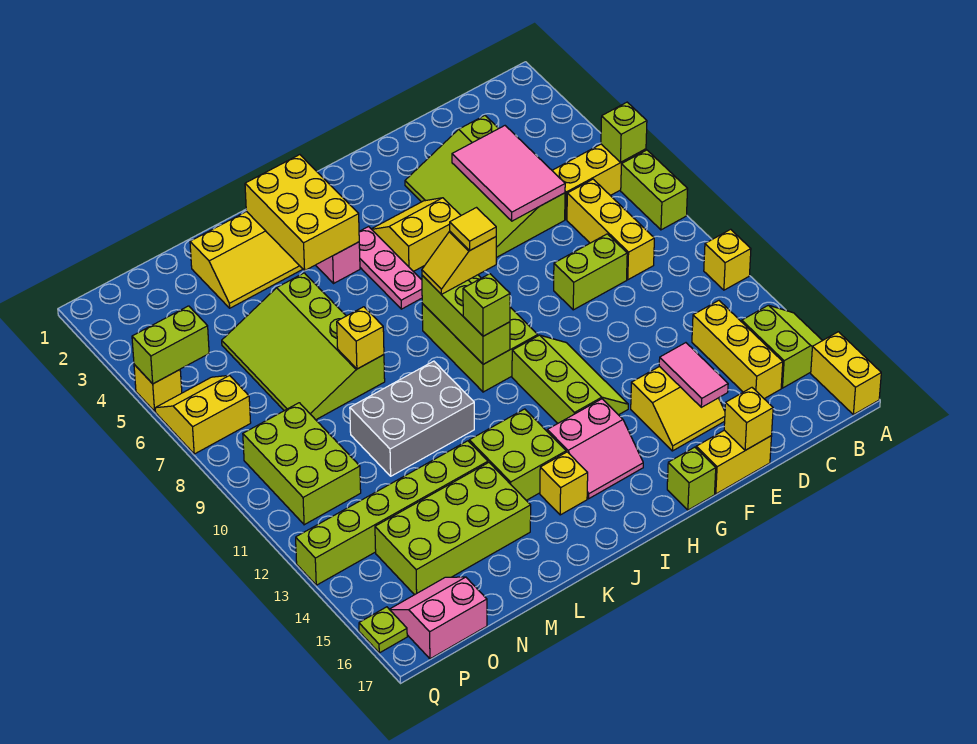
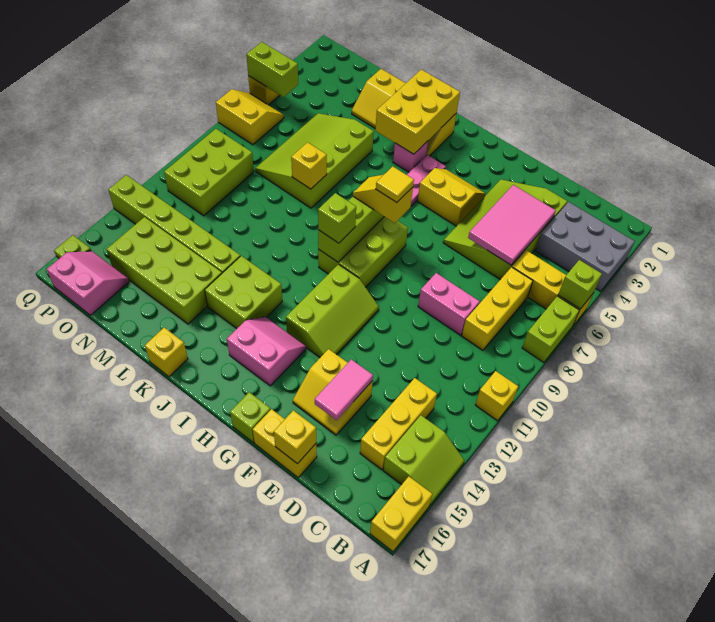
lime 1x2 brick [554,234,627,310] -> pink 1x2 brick [418,273,480,335]
pink 2x2 slope [547,399,643,499] -> pink 2x2 slope turned to [227,317,306,386]
yellow 1x1 brick [540,452,588,515] -> yellow 1x1 brick moved to [145,328,188,377]
grey 2x3 brick [350,361,474,476] -> grey 2x3 brick moved to [536,202,635,291]

